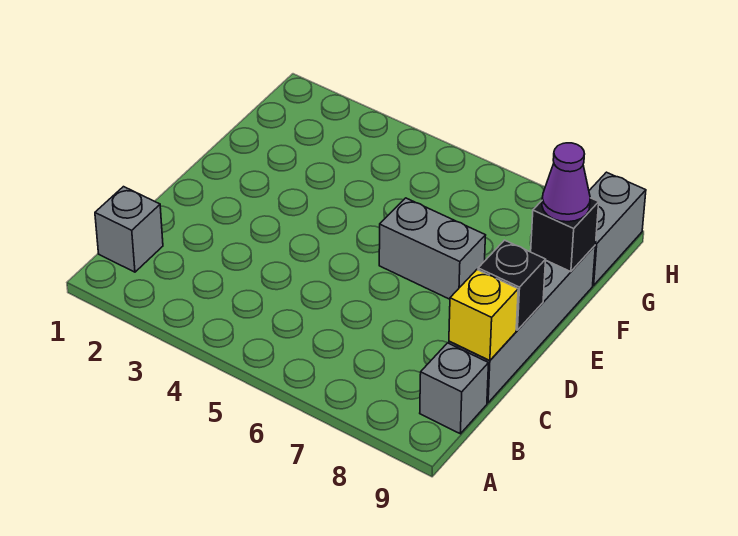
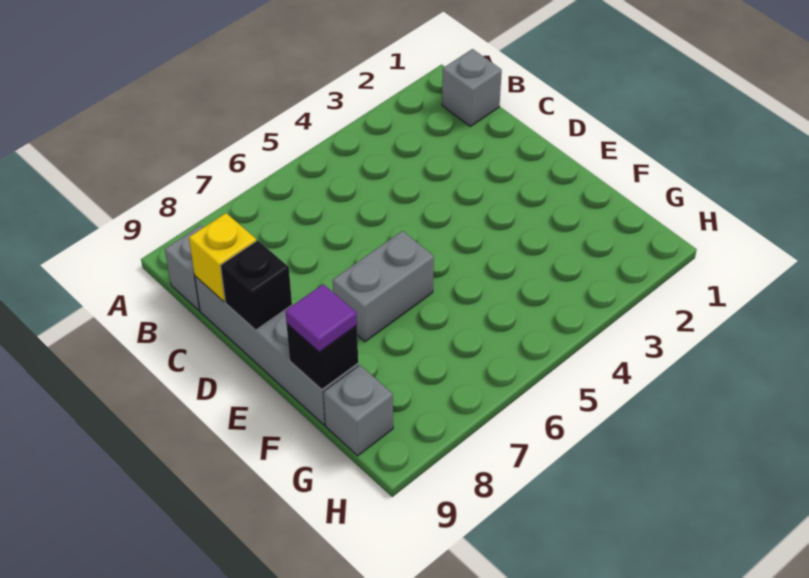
purple 1x1 cone [542,143,590,222] -> purple 1x1 tile [285,284,357,352]
grey 1x2 brick [589,172,646,285] -> grey 1x1 brick [323,365,393,456]

